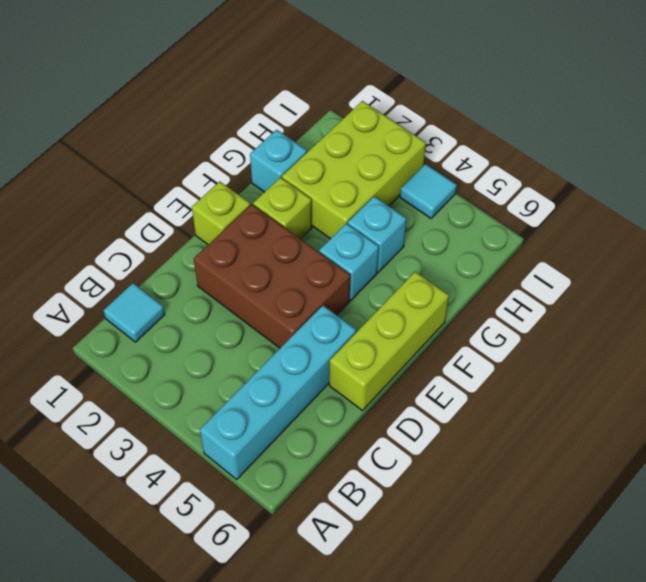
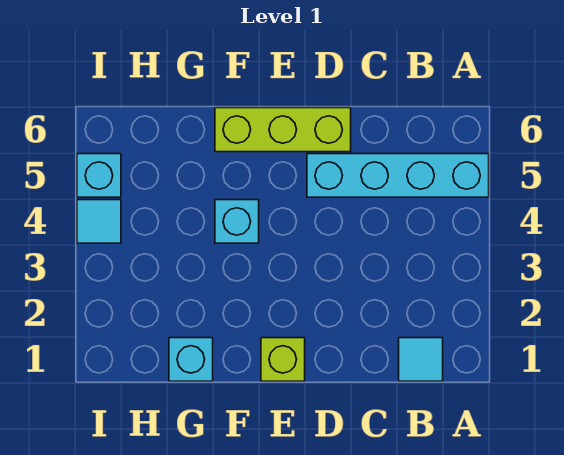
brown 2x3 brick [194,204,350,348] -> none
lime 1x1 brick [253,177,312,239] -> none
lime 2x3 brick [282,101,426,239] -> none
cyan 1x1 brick [348,196,406,272] -> cyan 1x1 brick moved to [77,154,121,197]

